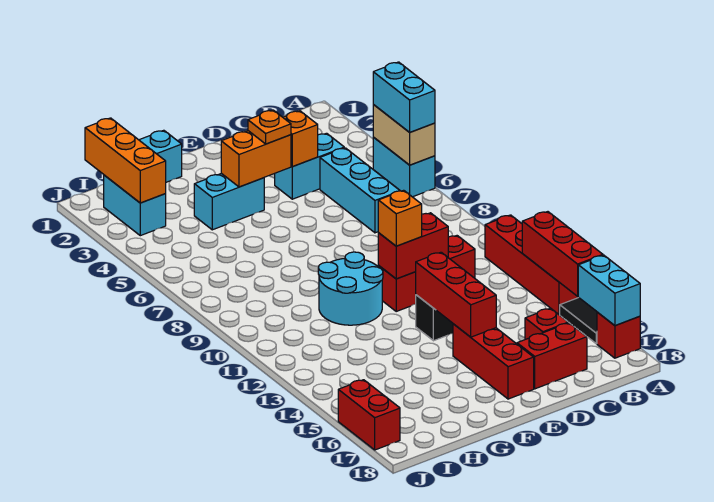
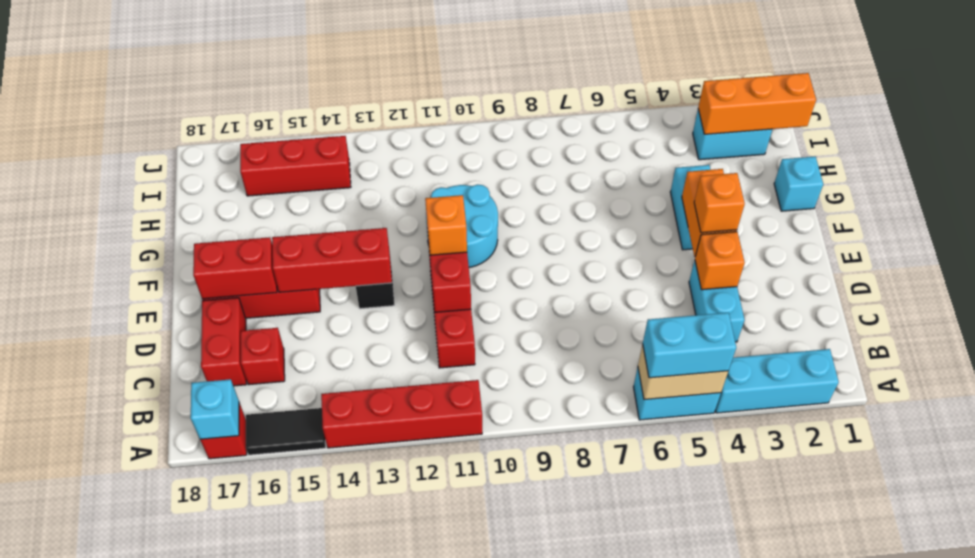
red 1x3 brick [522,212,603,296] -> red 1x3 brick moved to [240,136,351,196]
cyan 1x2 brick [578,255,640,326] -> cyan 1x1 brick [191,379,239,439]
cyan 1x3 brick [320,148,400,233] -> cyan 1x3 brick moved to [715,349,839,413]
orange 1x1 plate [248,110,291,144] -> orange 1x1 brick [694,173,745,233]
red 1x2 brick [338,380,400,450] -> red 1x2 brick moved to [193,237,277,299]

